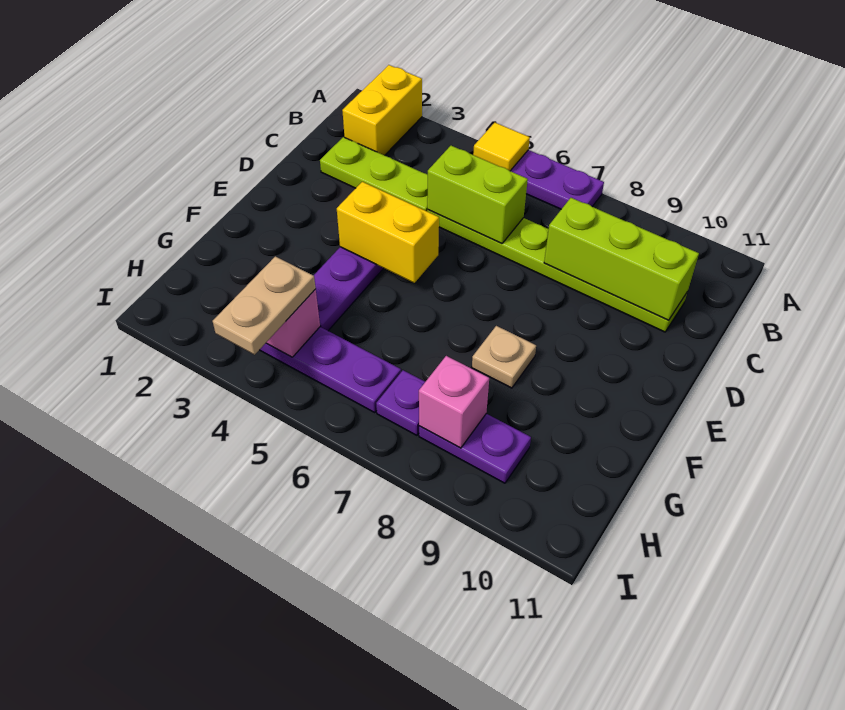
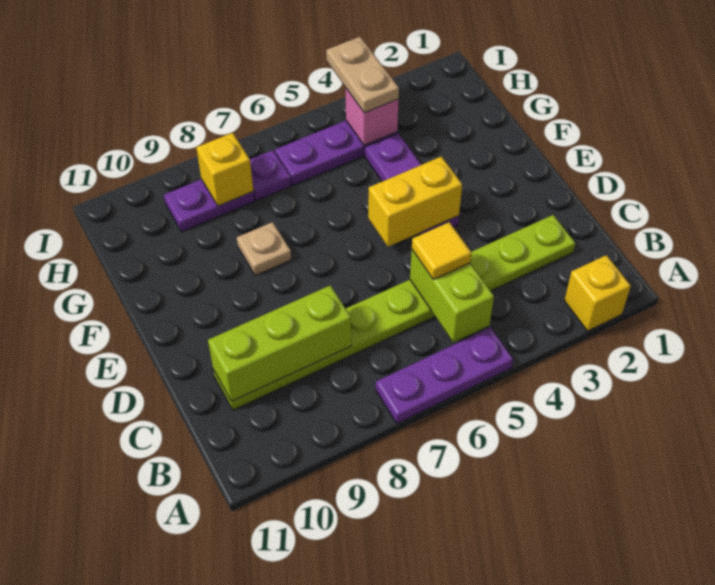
yellow 1x2 brick [342,65,422,155] -> yellow 1x1 brick [564,255,631,331]
yellow 1x1 tile [473,123,530,171] -> yellow 1x1 tile moved to [412,222,472,279]
lime 1x2 brick [427,146,528,244] -> lime 1x2 brick turned to [410,250,494,342]
pink 1x1 brick [419,356,489,448] -> yellow 1x1 brick [196,133,253,206]

